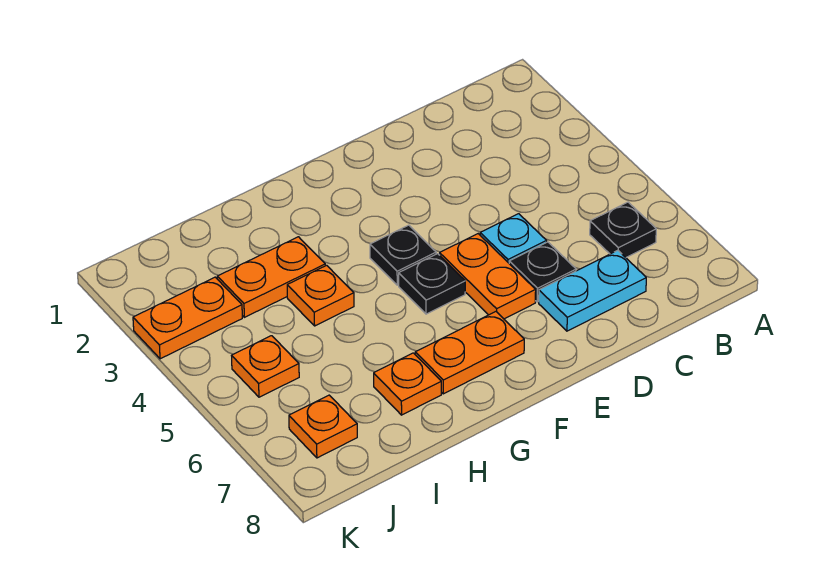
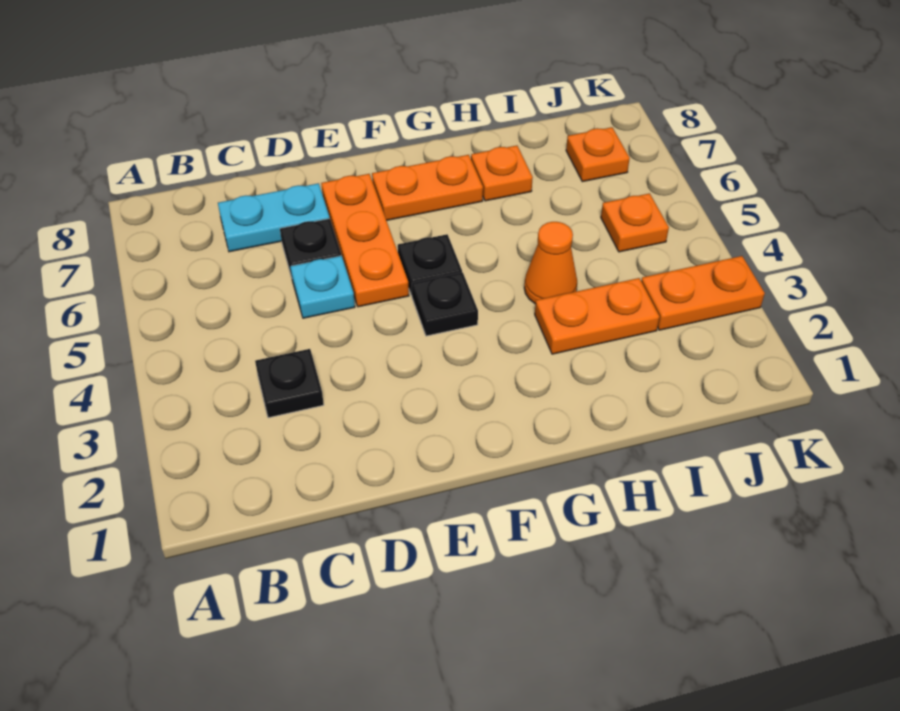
black 1x1 plate [590,202,656,257] -> black 1x1 plate moved to [255,349,324,418]
orange 1x2 plate [440,234,536,319] -> orange 1x3 plate [321,174,409,307]
orange 1x1 plate [287,265,354,326] -> orange 1x1 cone [524,222,577,304]

